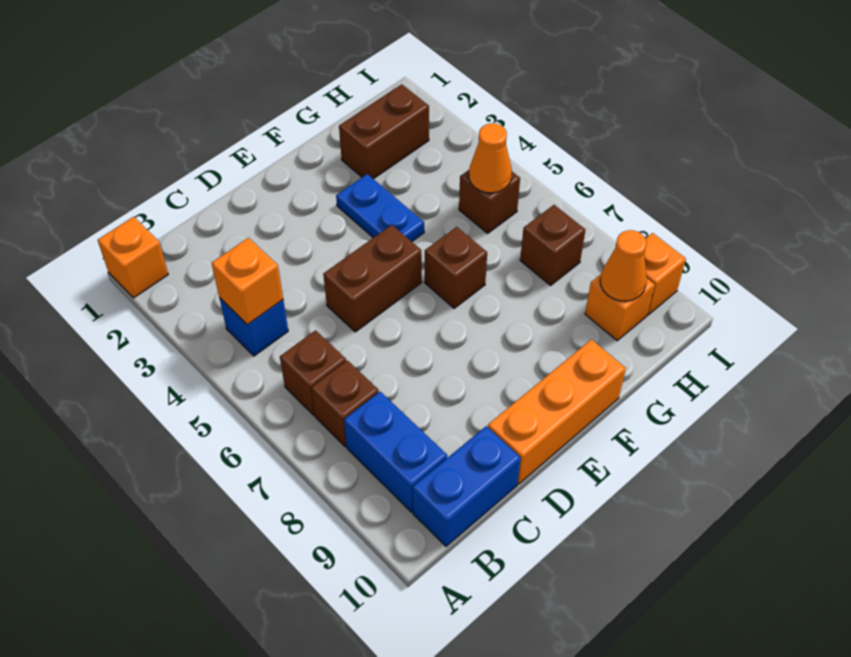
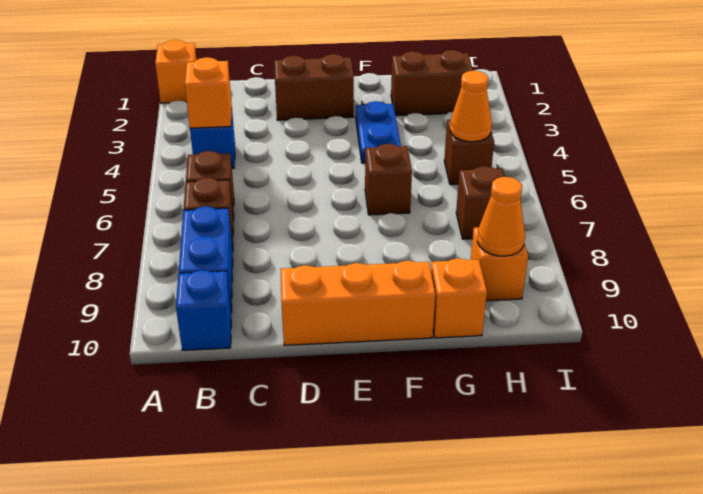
blue 1x2 brick [413,426,521,547] -> blue 1x1 brick [176,270,231,350]
brown 1x2 brick [323,225,422,332] -> brown 1x2 brick moved to [274,54,354,120]
orange 1x1 brick [644,233,686,315] -> orange 1x1 brick moved to [431,258,487,338]

